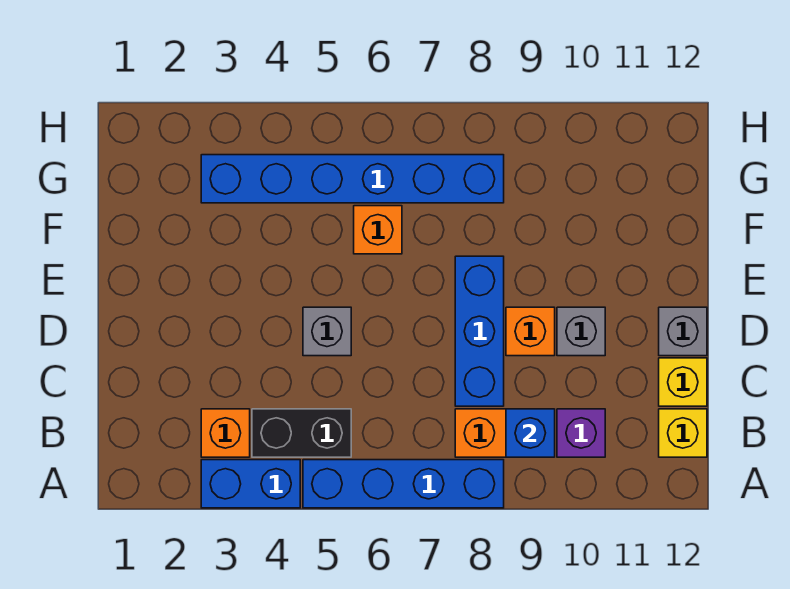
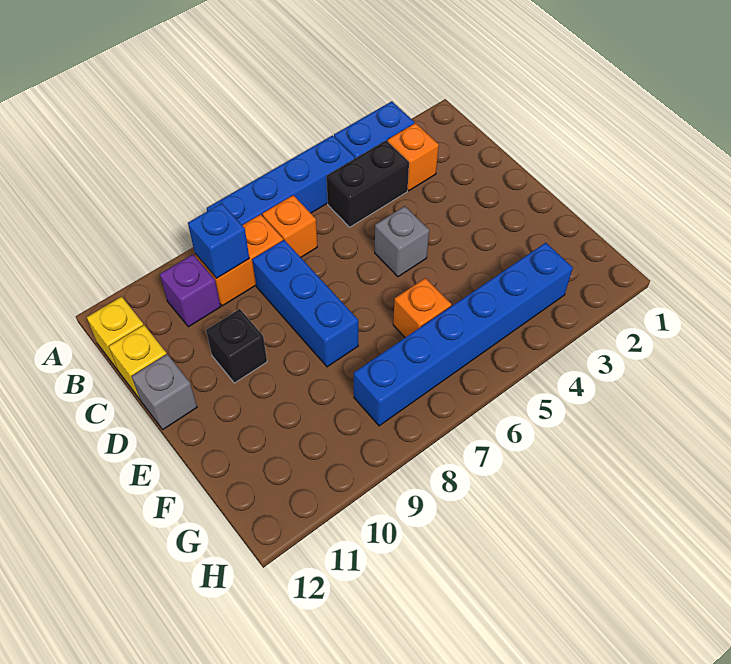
orange 1x1 brick [506,307,555,356] -> orange 1x1 brick moved to [262,195,317,257]
grey 1x1 brick [557,307,605,356] -> black 1x1 brick [206,309,267,383]

